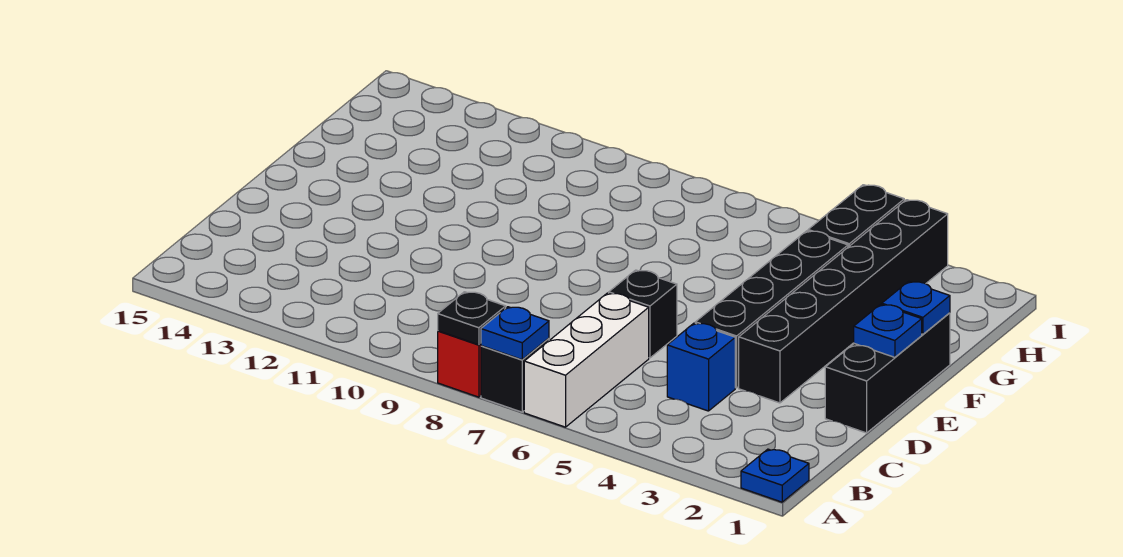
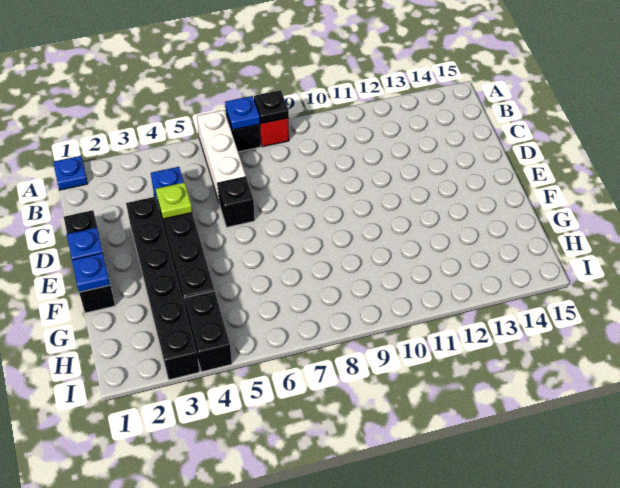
none -> lime 1x1 plate [156,182,192,219]

